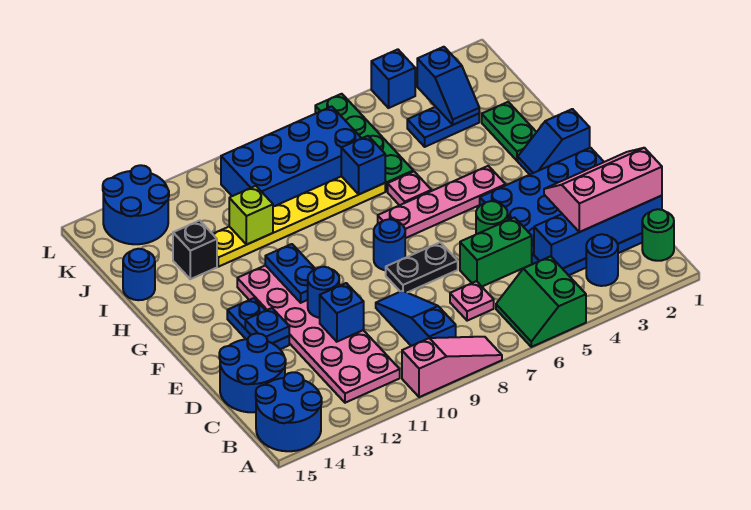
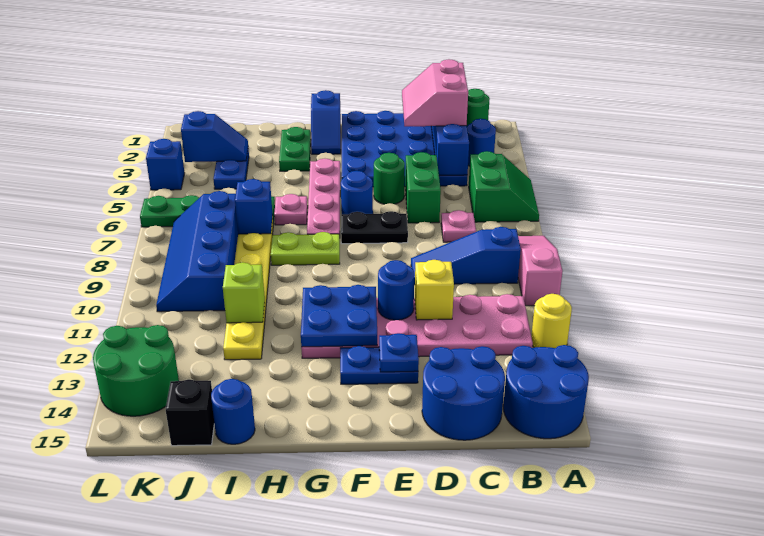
green 2x2 slope [496,256,586,347] -> green 2x2 slope turned to [469,151,539,222]
none -> yellow 1x1 round brick [531,294,572,348]
pink 2x3 slope [544,148,662,232] -> pink 2x2 slope [402,59,468,126]
blue 1x1 brick [320,283,364,342] -> yellow 1x1 brick [415,260,454,320]
black 1x2 plate [386,242,458,292] -> black 1x2 plate turned to [341,211,408,244]
blue 1x1 round brick [374,219,405,270] -> blue 1x1 round brick moved to [341,171,373,214]
blue 1x2 plate [265,244,315,303] -> blue 2x2 plate [301,285,377,347]
none -> lime 1x2 plate [271,232,340,265]
green 1x2 plate [482,102,536,161] -> green 1x2 plate turned to [279,127,311,171]
black 1x1 brick [173,221,217,279] -> black 1x1 brick moved to [166,380,214,446]
blue 2x4 brick [221,106,362,207] -> blue 2x4 slope [156,191,238,312]
blue 2x2 round brick [103,165,169,244] -> green 2x2 round brick [93,325,179,416]

